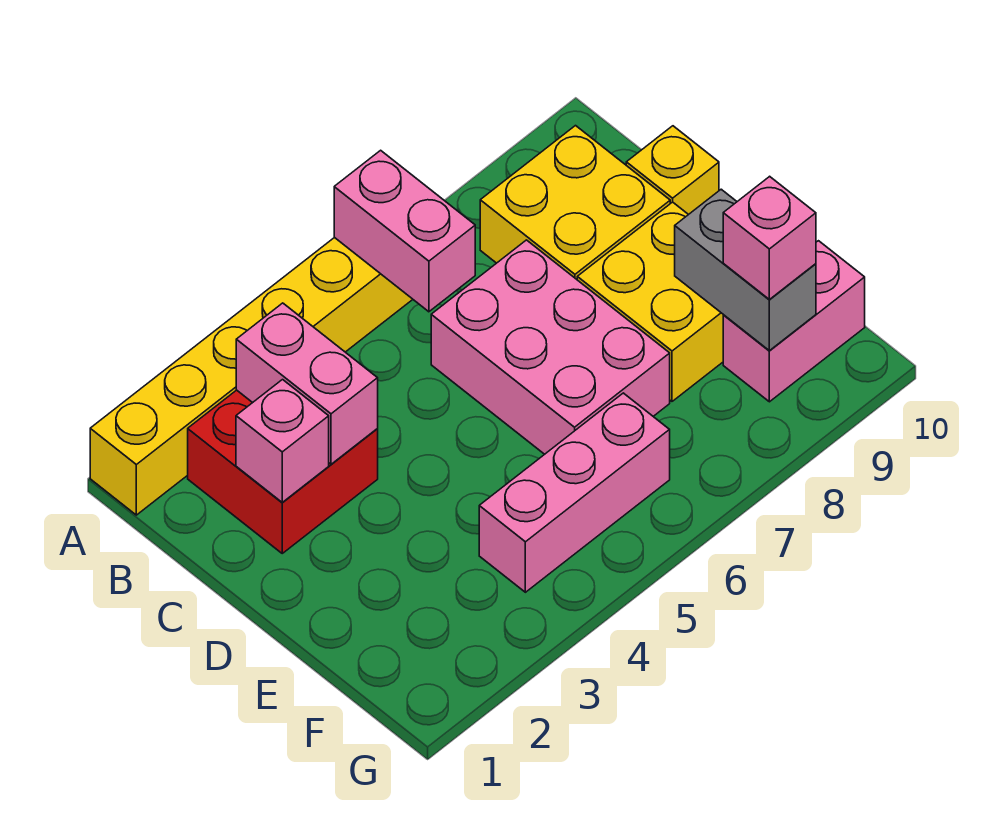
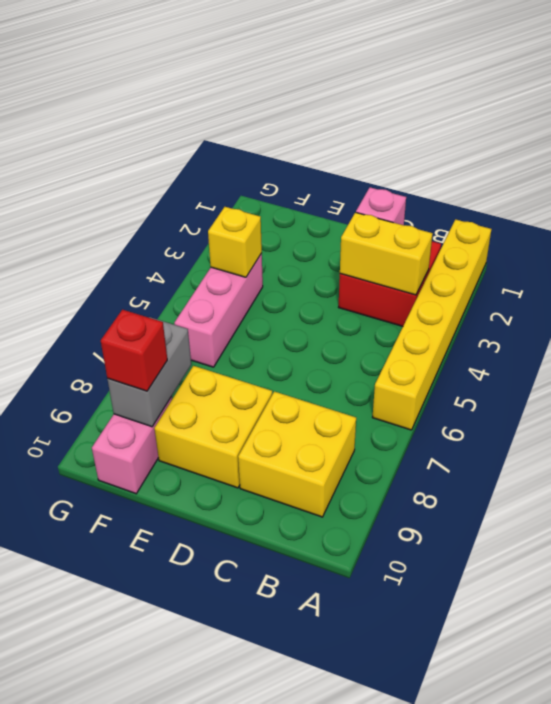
pink 1x2 brick [334,150,475,312] -> none
pink 1x2 brick [236,303,378,464] -> yellow 1x2 brick [340,212,433,295]
pink 2x3 brick [431,240,670,454] -> none
yellow 1x1 brick [626,126,719,215] -> yellow 1x1 brick moved to [208,207,262,277]
grey 1x2 brick [675,189,816,351] -> grey 1x2 brick turned to [108,317,191,427]
pink 1x1 brick [723,176,816,299] -> red 1x1 brick [101,310,167,391]

